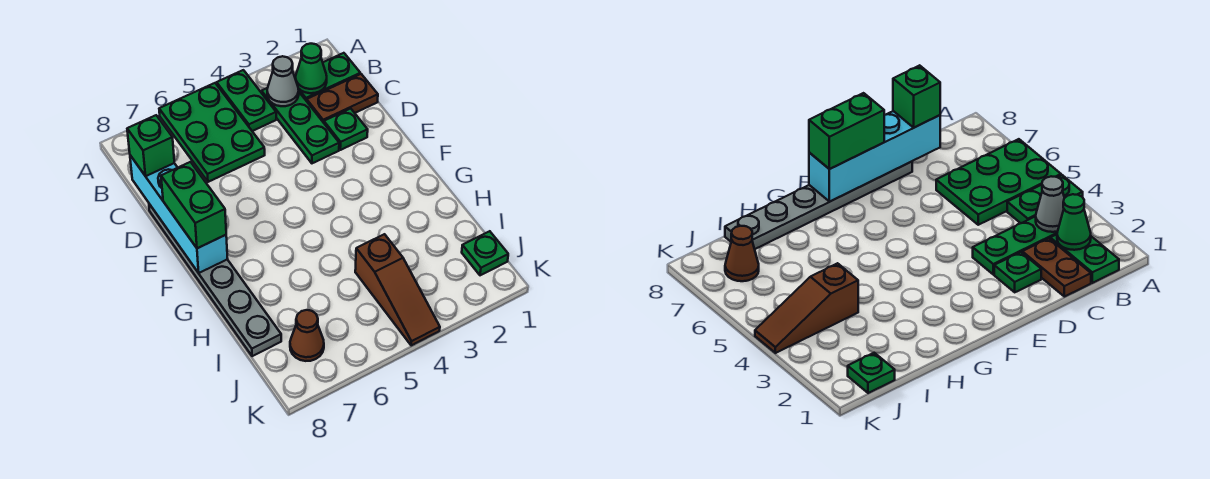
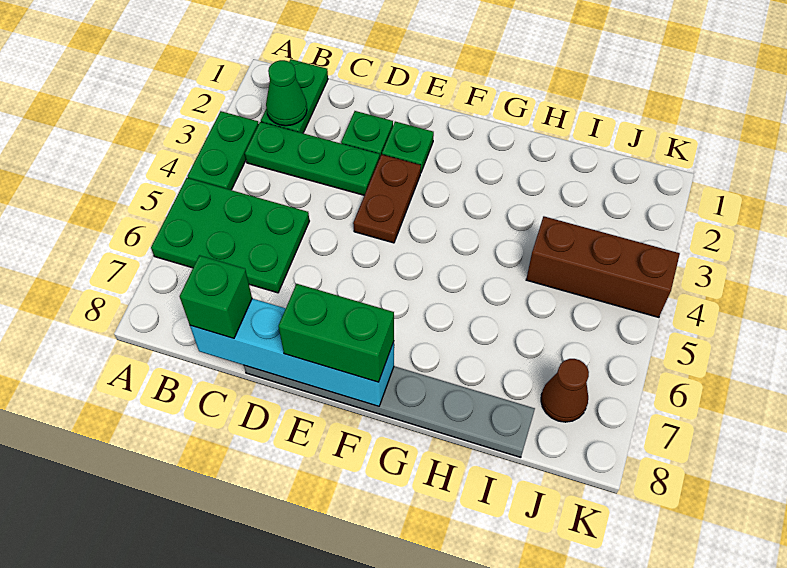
green 1x2 plate [217,70,276,131] -> green 1x2 plate turned to [188,111,259,190]
grey 1x1 cone [267,56,299,106] -> none
brown 1x2 plate [307,74,378,123] -> brown 1x2 plate moved to [353,155,421,243]
brown 1x3 slope [355,234,440,345] -> brown 1x3 brick [526,216,680,317]
green 1x1 plate [462,231,508,275] -> green 1x1 plate moved to [382,122,434,172]

